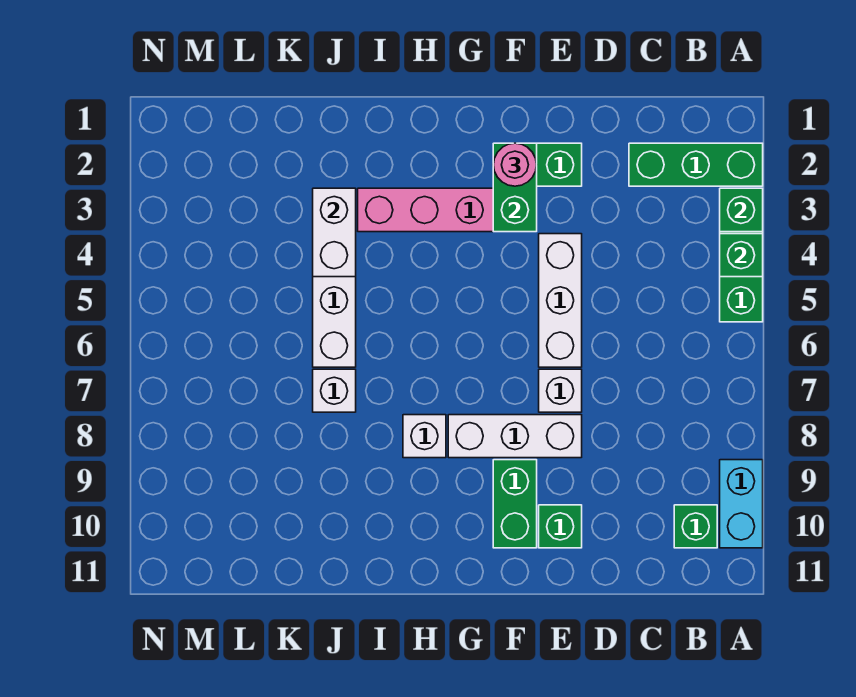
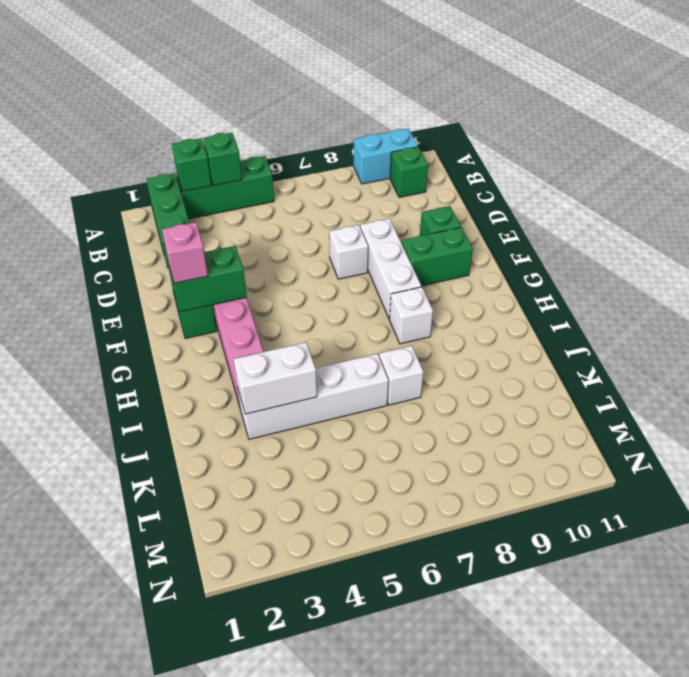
white 1x3 brick [539,234,582,367] -> none
pink 1x1 round brick [493,143,537,186] -> pink 1x1 brick [162,222,208,283]

